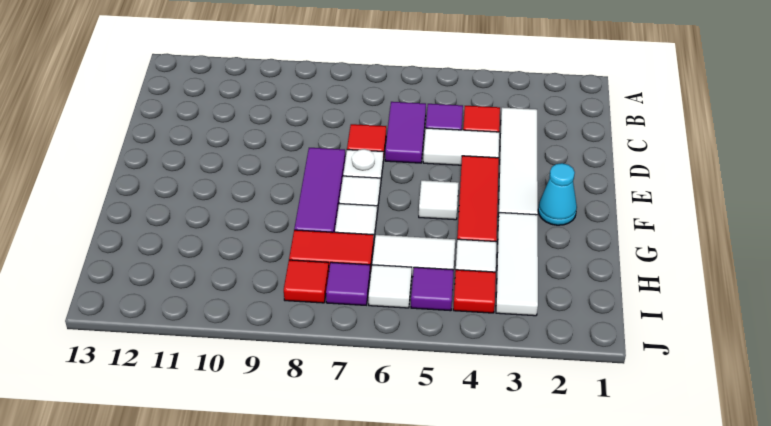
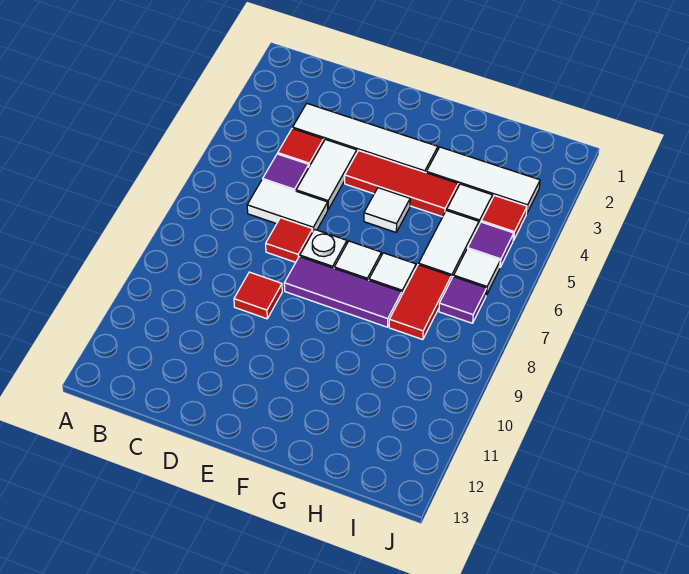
purple 1x2 tile [385,102,426,163] -> white 1x2 tile [247,180,328,230]
cyan 1x1 cone [538,163,577,225] -> none
red 1x1 tile [284,260,329,303] -> red 1x1 tile moved to [234,272,282,319]

